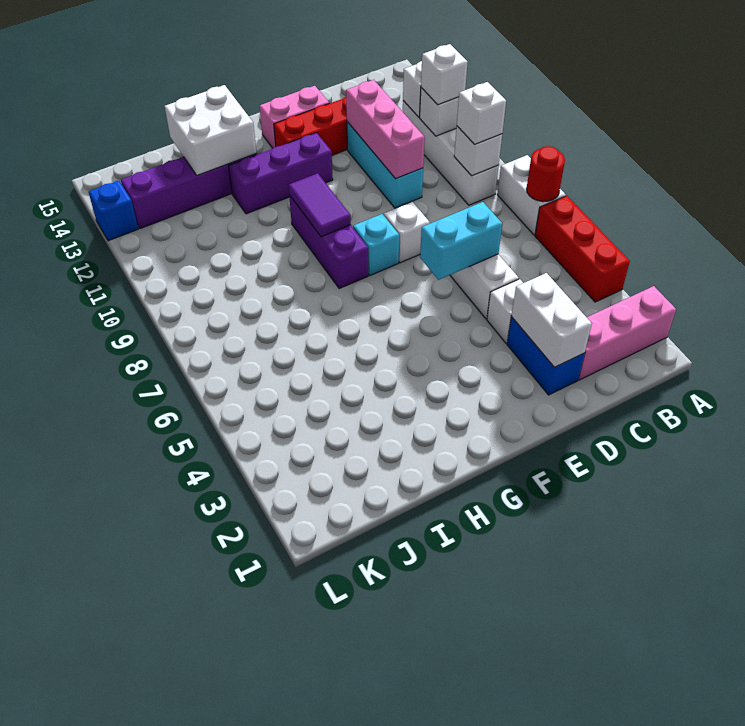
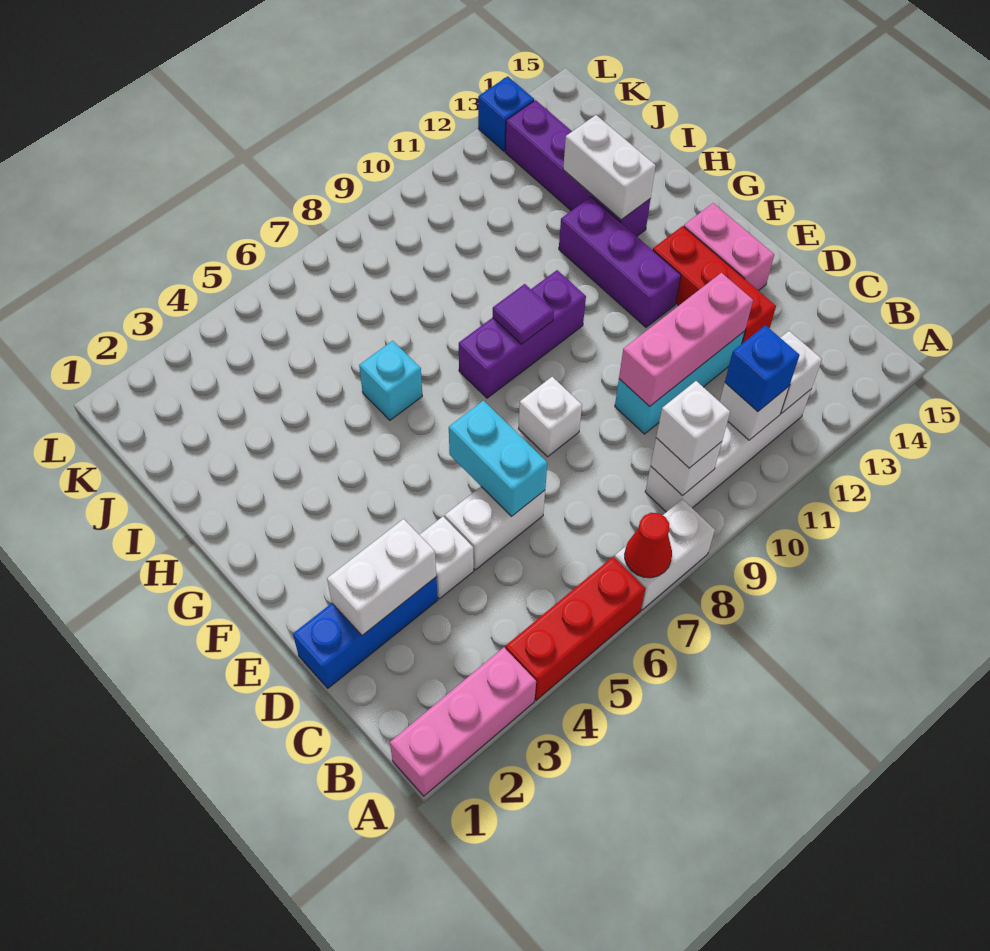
pink 1x3 brick [579,286,676,380] -> pink 1x3 brick turned to [390,647,536,796]
red 1x1 round brick [527,146,565,202] -> red 1x1 cone [625,513,672,578]
white 1x1 brick [421,44,468,105] -> blue 1x1 brick [725,325,799,411]
blue 1x2 brick [507,317,585,395] -> blue 1x3 brick [293,577,438,688]
cyan 1x1 brick [353,214,399,275] -> cyan 1x1 brick moved to [359,341,422,420]
purple 1x2 tile [289,173,351,237] -> purple 1x1 tile [493,284,554,344]
white 2x2 brick [165,85,257,175] -> white 1x2 brick [563,115,656,220]

